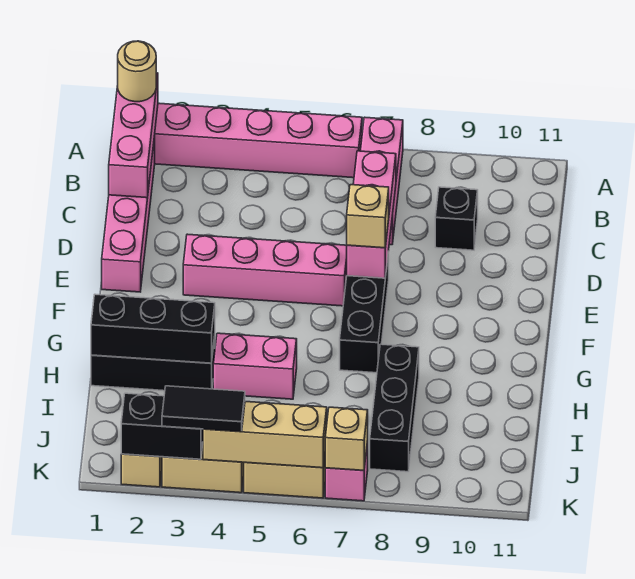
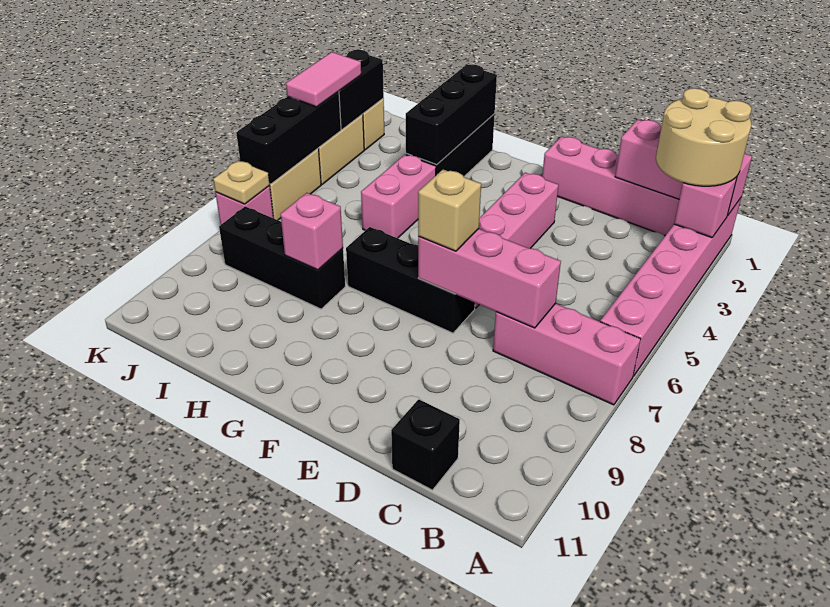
tan 1x1 round brick [118,41,156,102] -> tan 2x2 round brick [656,88,751,186]
none -> pink 1x1 brick [674,177,737,238]
black 1x1 brick [435,187,478,250] -> black 1x1 brick moved to [391,399,460,490]
none -> pink 1x1 brick [280,193,343,270]
black 1x2 tile [162,386,245,432] -> pink 1x2 tile [286,52,361,107]
tan 1x3 brick [203,402,327,468] -> black 1x3 brick [236,91,341,184]
tan 1x1 brick [325,407,368,470] -> tan 1x1 plate [213,160,270,204]

